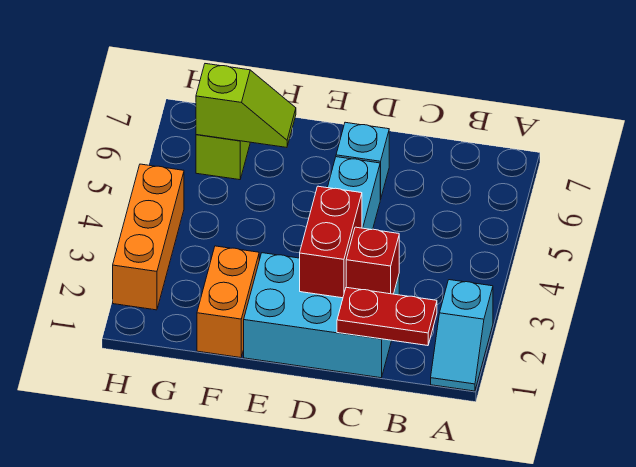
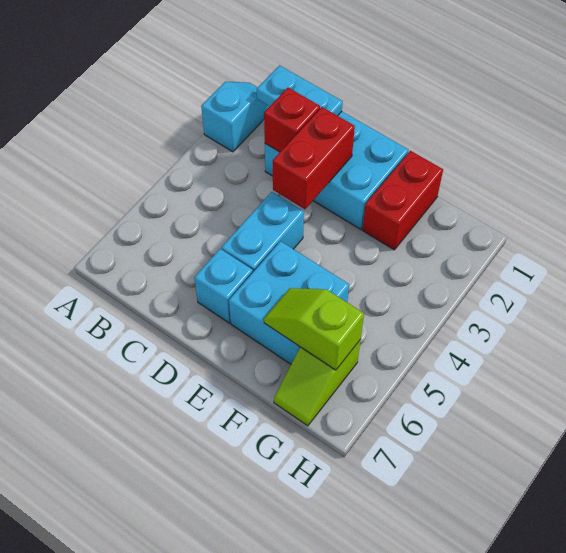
red 1x2 plate [337,287,437,346] -> cyan 1x2 plate [257,65,343,116]
none -> cyan 2x2 brick [229,241,349,364]
orange 1x2 brick [197,246,259,358] -> red 1x2 brick [362,151,443,250]
orange 1x3 brick [113,164,184,310] -> none

